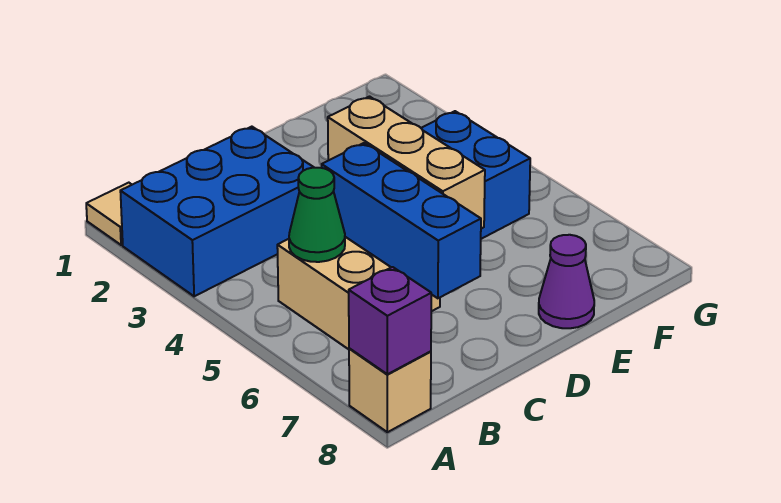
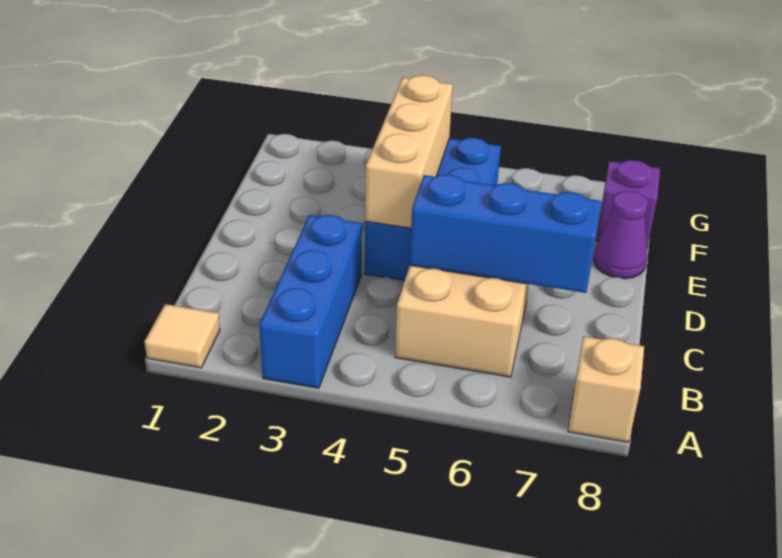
blue 2x3 brick [120,127,314,296] -> blue 1x3 brick [259,215,362,388]
purple 1x1 brick [349,267,431,374] -> purple 1x1 brick moved to [596,160,660,248]
green 1x1 cone [289,168,345,262] -> none
tan 1x3 brick [328,97,485,229] -> tan 1x3 brick turned to [365,75,453,228]

